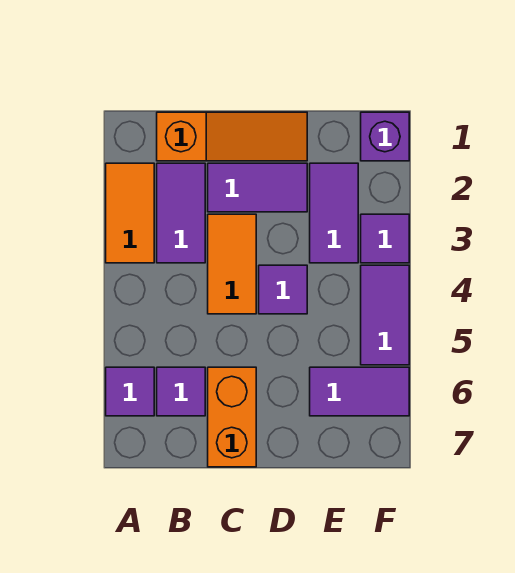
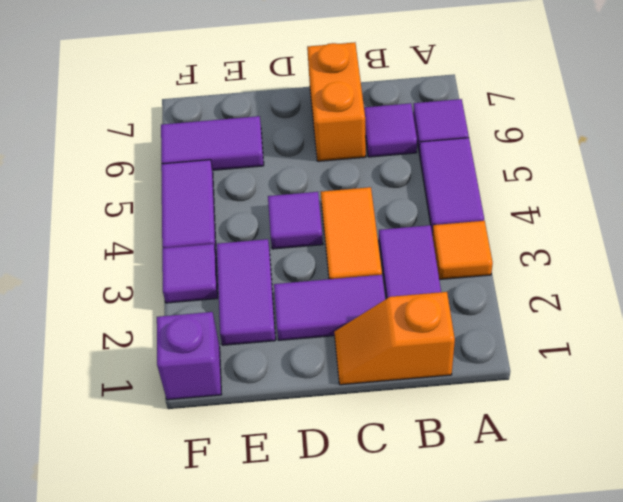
orange 1x2 tile [106,163,154,263] -> orange 1x1 tile [432,221,493,280]
none -> purple 1x2 tile [419,138,484,235]
orange 1x3 slope [157,112,307,161] -> orange 1x2 slope [334,292,455,385]

